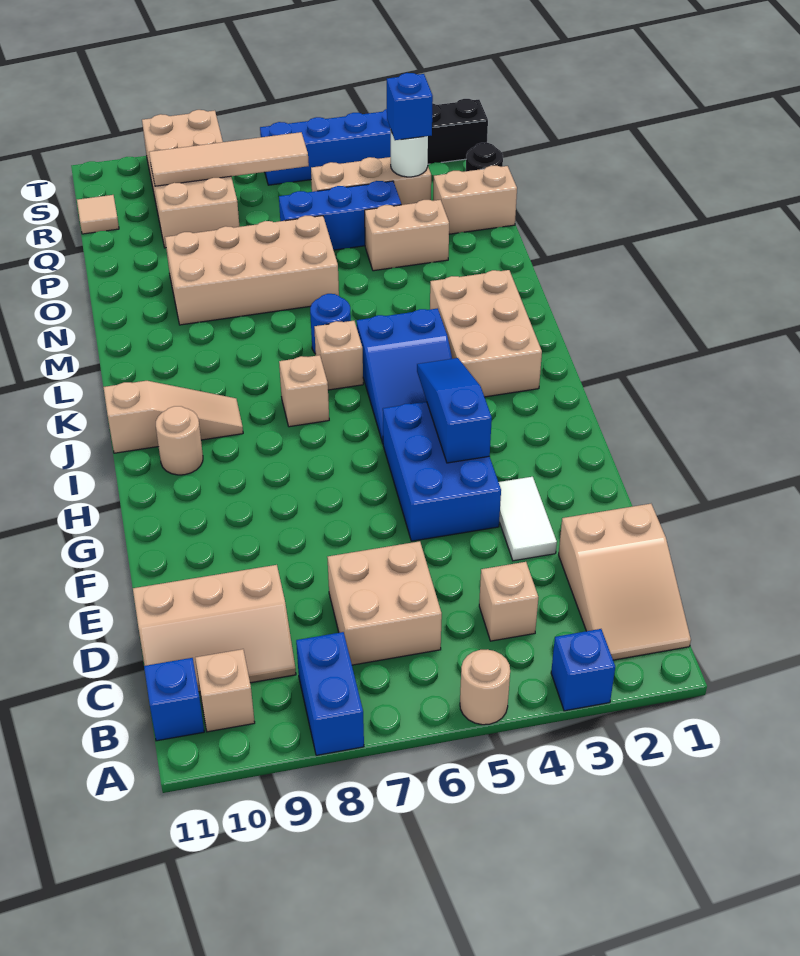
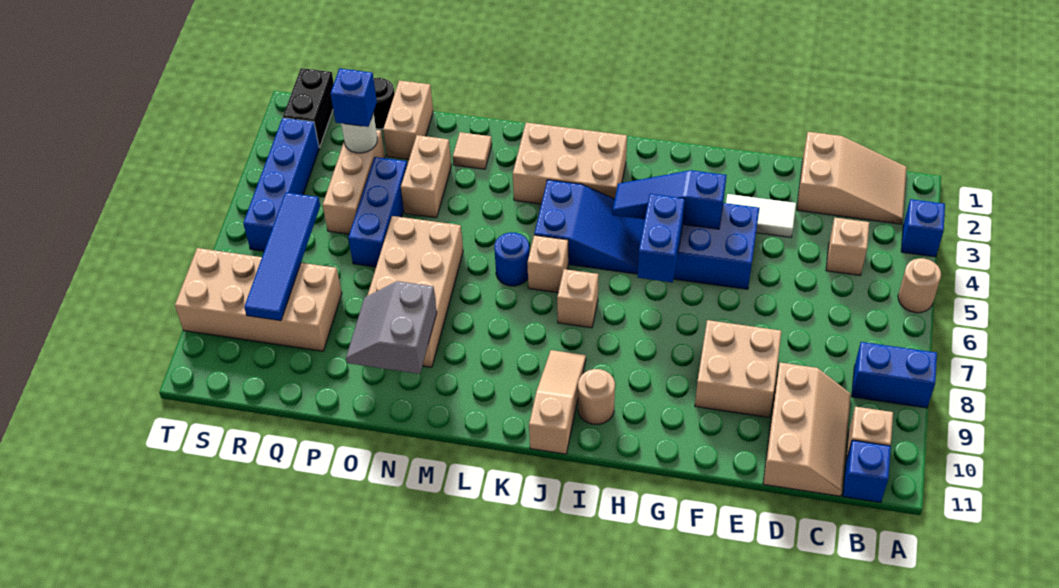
tan 2x2 brick [327,541,442,665] -> tan 2x2 brick moved to [695,320,781,417]
none -> blue 1x2 brick [638,194,685,282]
none -> grey 2x2 slope [346,281,437,374]
tan 1x4 tile [149,132,309,186] -> blue 1x4 tile [244,192,320,321]
tan 1x1 tile [77,195,119,234] -> tan 1x1 tile moved to [453,132,492,169]

